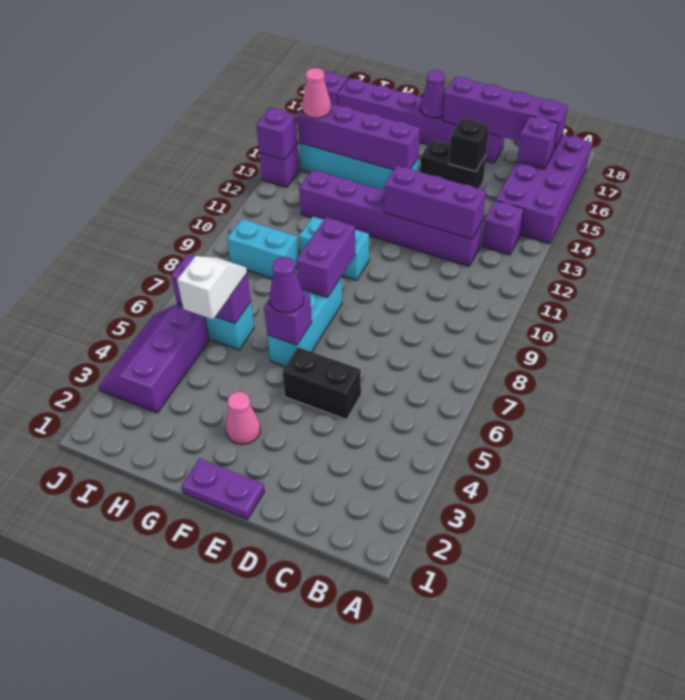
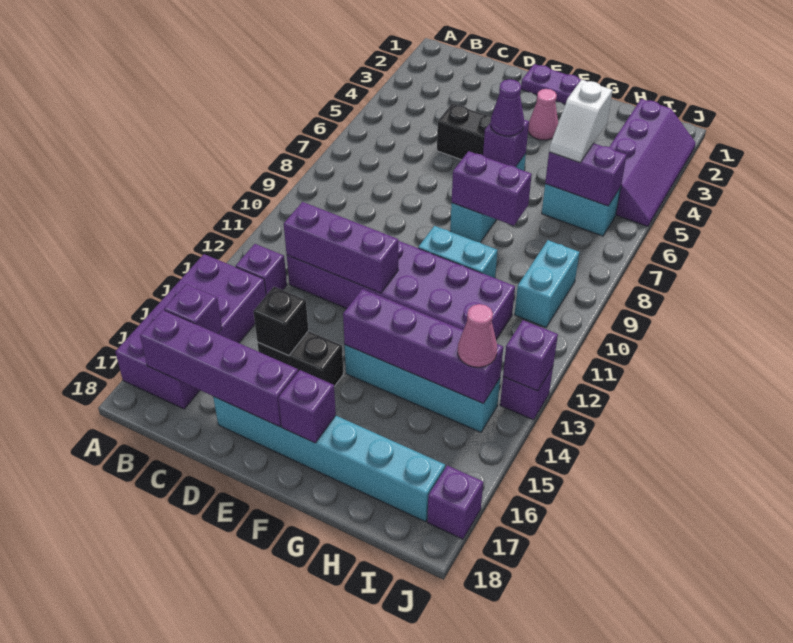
purple 1x6 brick [299,170,483,266] -> purple 2x6 brick [287,241,515,340]
purple 1x6 brick [338,78,504,163] -> cyan 1x6 brick [213,397,445,522]
purple 1x2 brick [297,217,355,297] -> purple 1x2 brick turned to [452,151,532,226]
purple 1x1 cone [420,70,445,118] -> purple 1x1 brick [278,370,336,443]
cyan 1x2 brick [227,219,299,279] -> cyan 1x2 brick turned to [514,240,579,327]
purple 2x3 slope [98,304,209,413] -> purple 2x4 slope [610,99,696,227]

